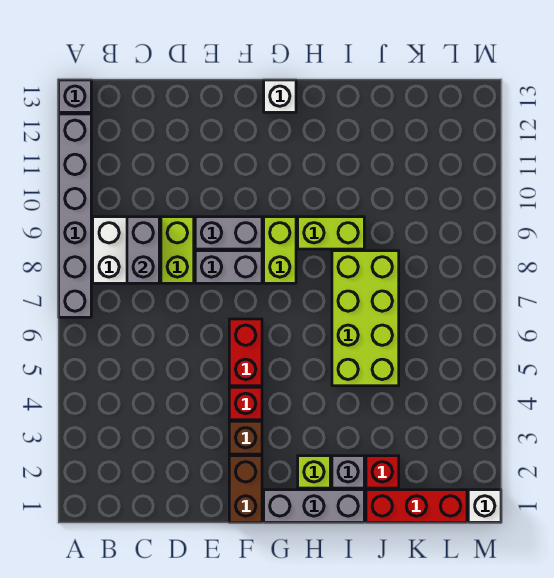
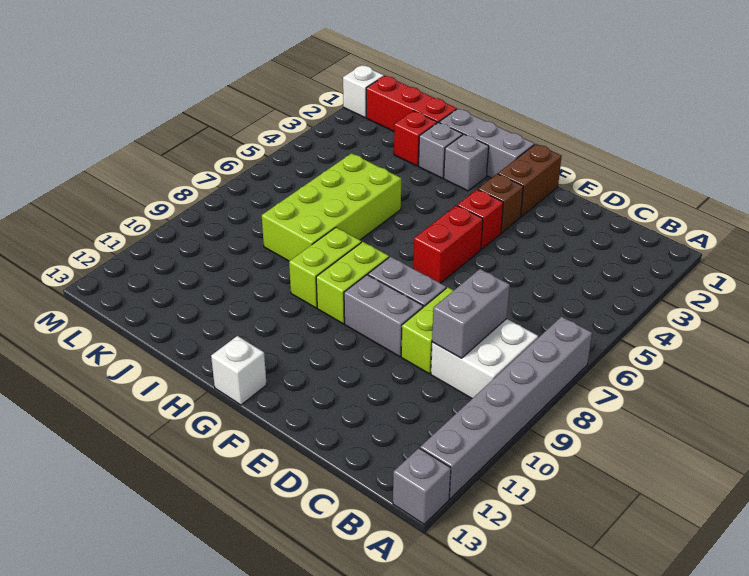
lime 1x1 brick [298,456,330,488] -> grey 1x1 brick [444,134,489,191]
lime 1x2 brick [298,217,364,249] -> lime 1x2 brick turned to [289,228,361,308]

